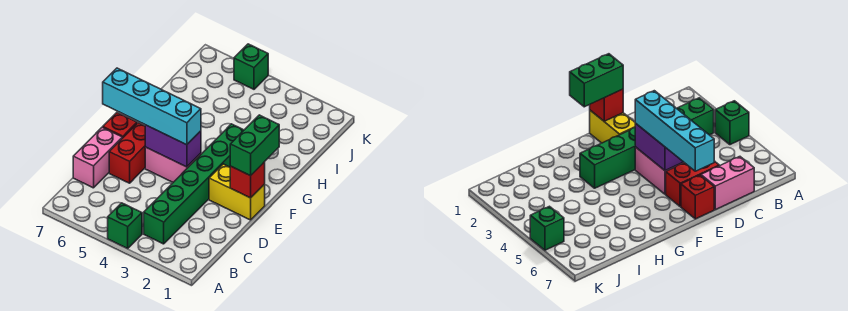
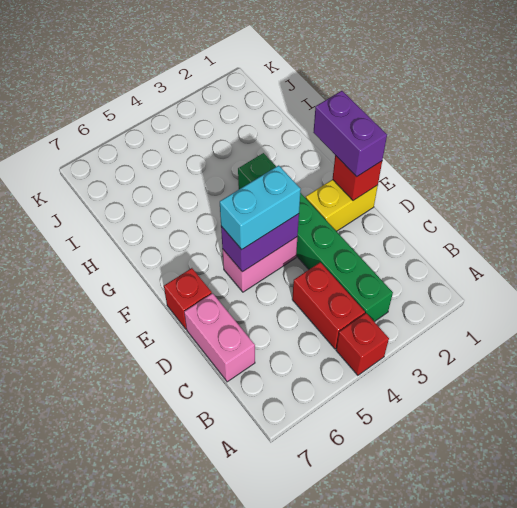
green 1x1 brick [108,203,142,248] -> red 1x1 brick [336,313,389,375]
red 1x2 brick [109,123,145,183] -> red 1x2 brick moved to [292,262,365,349]
green 1x2 brick [230,115,279,176] -> purple 1x2 brick [313,91,387,177]
cyan 1x4 brick [103,68,201,145] -> cyan 1x2 brick [220,165,301,250]
green 1x1 brick [234,44,268,89] -> none

